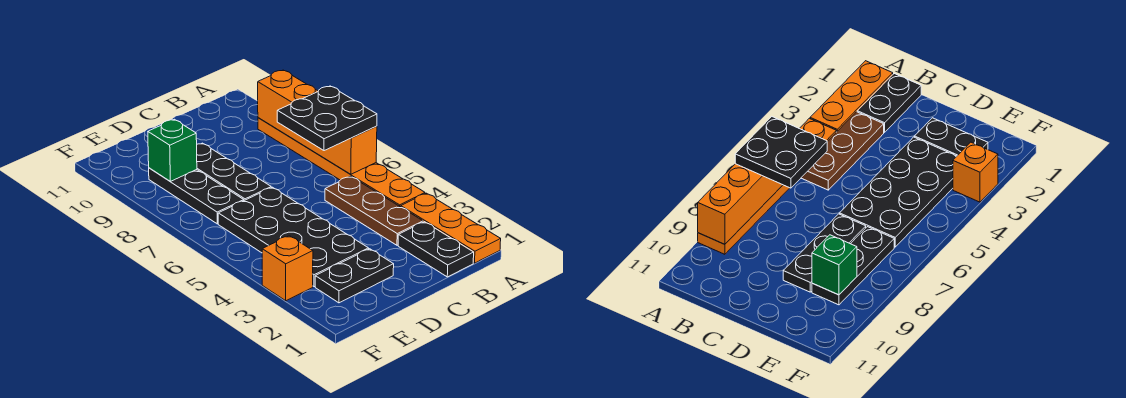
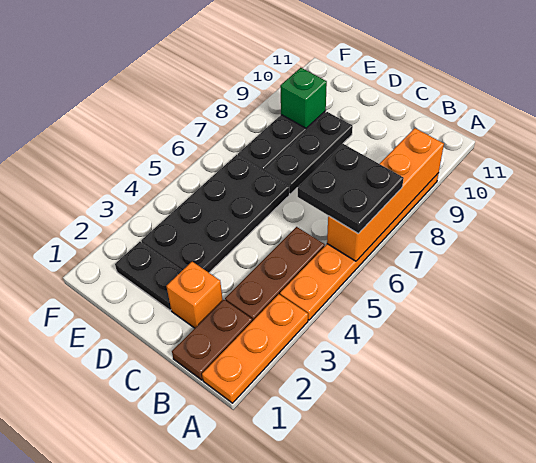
black 1x2 plate [398,222,474,277] -> brown 1x2 plate [172,300,252,380]
orange 1x1 brick [262,236,313,301] -> orange 1x1 brick moved to [166,262,223,328]

